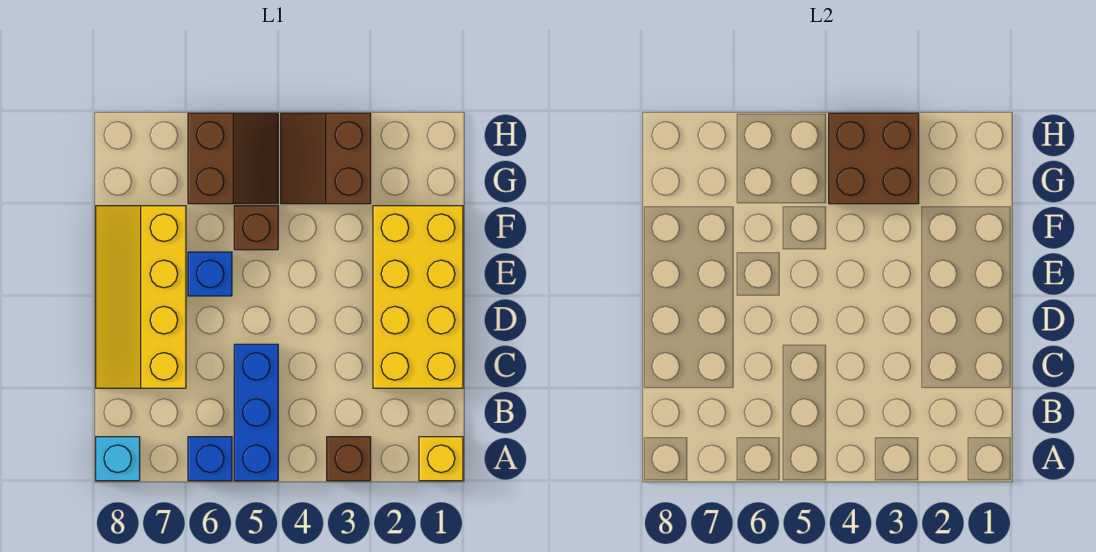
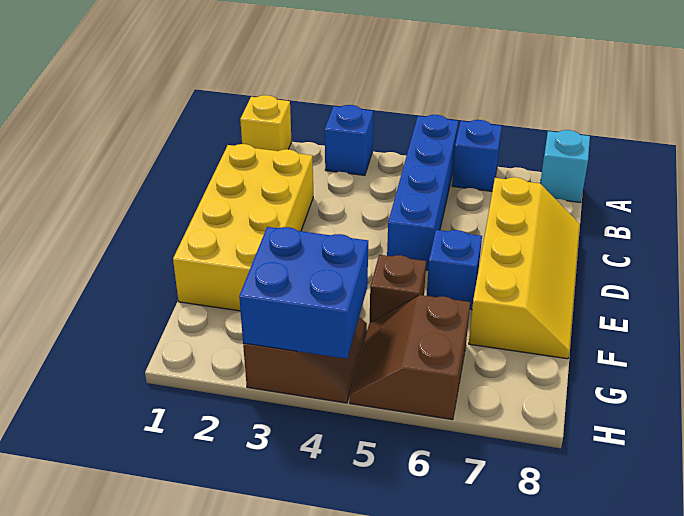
brown 1x1 brick [327,437,371,481] -> blue 1x1 brick [325,105,373,175]
blue 1x3 brick [234,344,278,481] -> blue 1x4 brick [387,115,458,270]
brown 2x2 brick [829,113,919,204] -> blue 2x2 brick [239,227,368,359]

